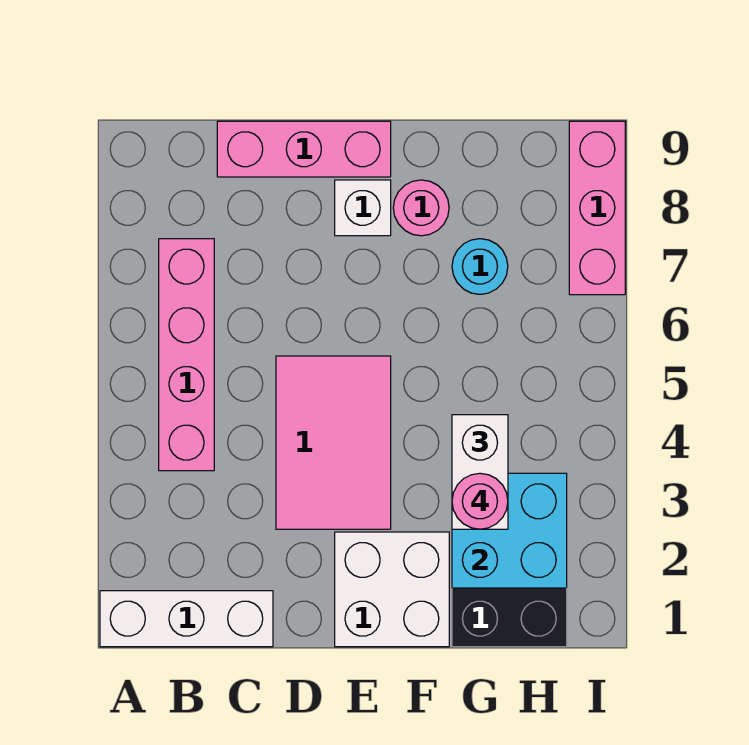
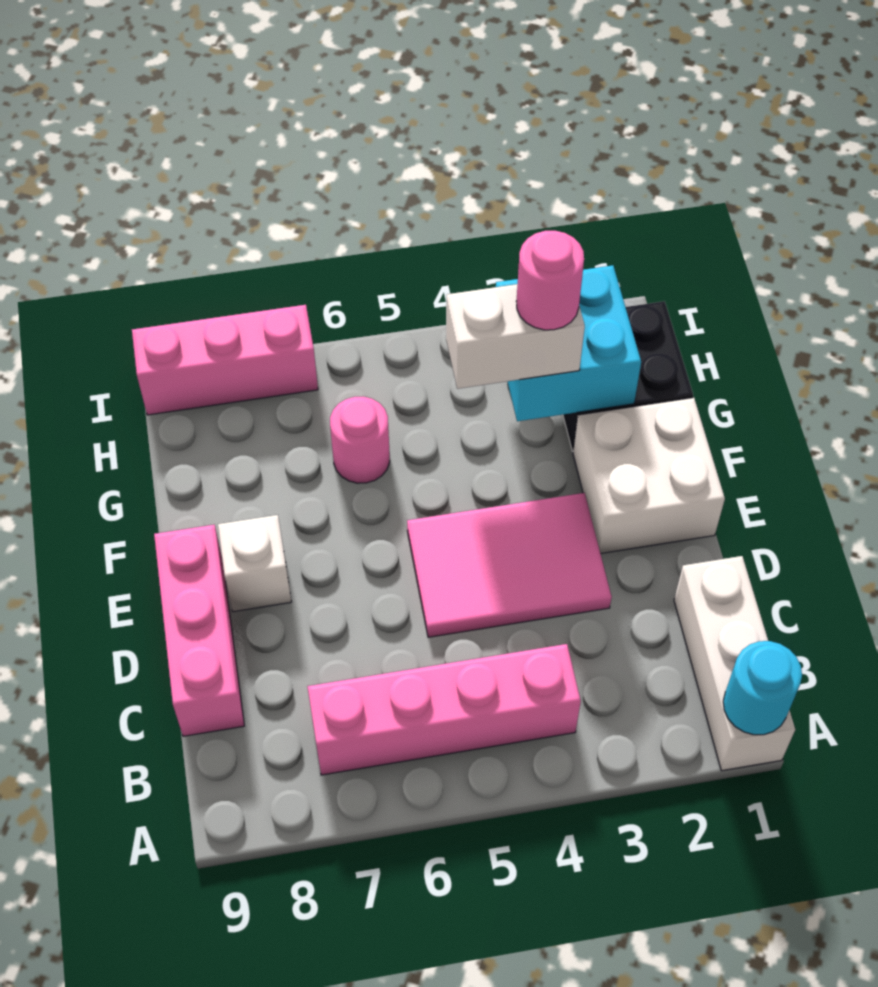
pink 1x1 round brick [393,180,449,236] -> pink 1x1 round brick moved to [330,396,390,483]
cyan 1x1 round brick [452,239,508,294] -> cyan 1x1 round brick moved to [723,641,802,735]

